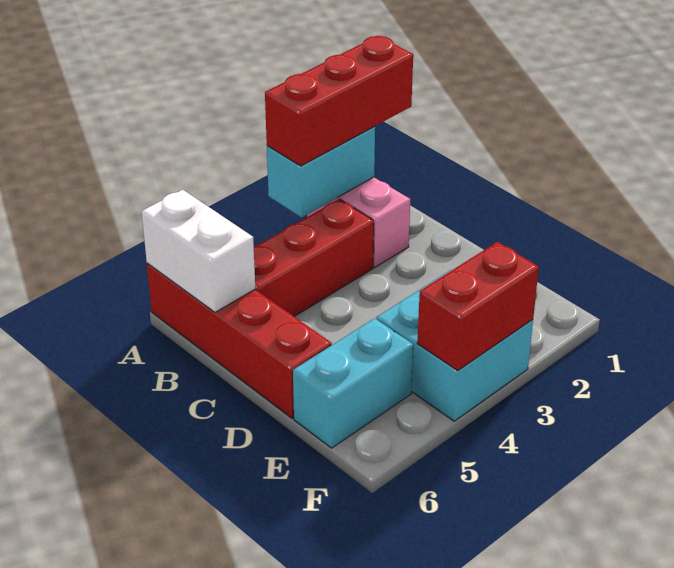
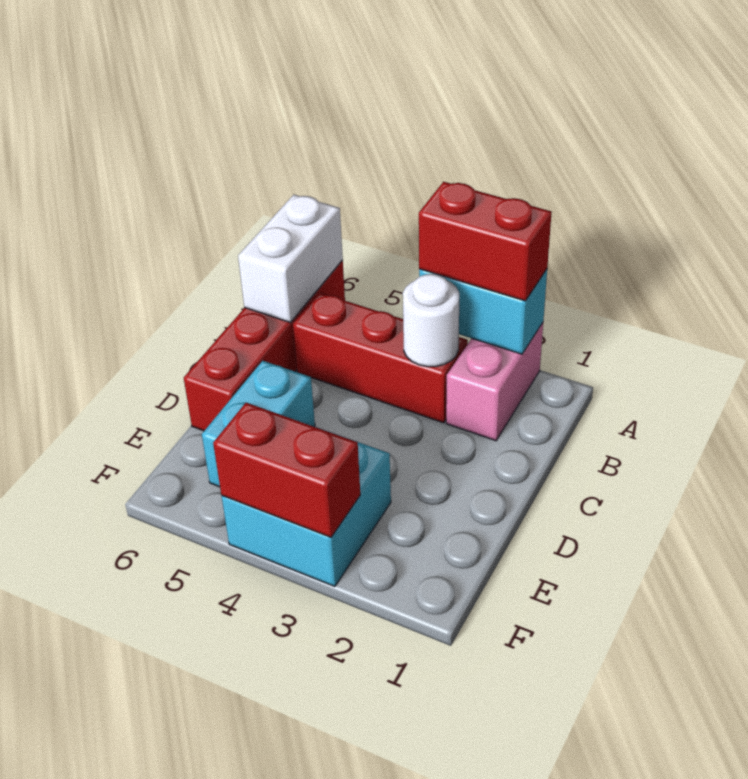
red 1x3 brick [265,36,413,166] -> red 1x2 brick [419,182,552,301]
none -> white 1x1 round brick [403,274,459,367]
cyan 1x2 brick [293,318,413,448] -> cyan 1x2 brick turned to [202,361,315,487]

